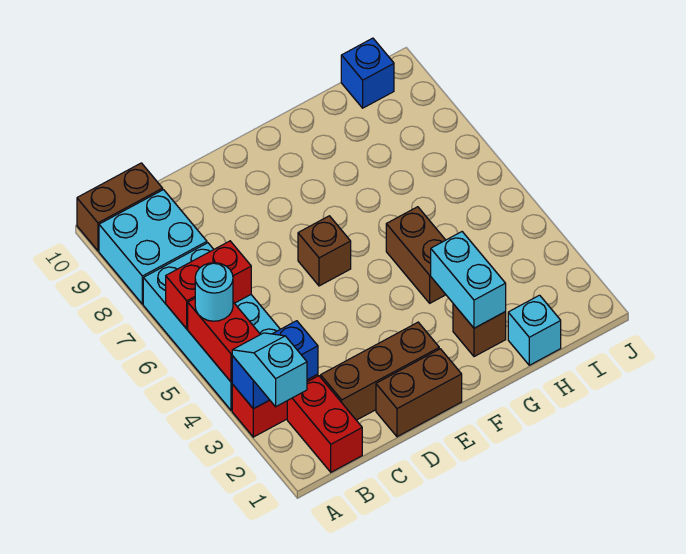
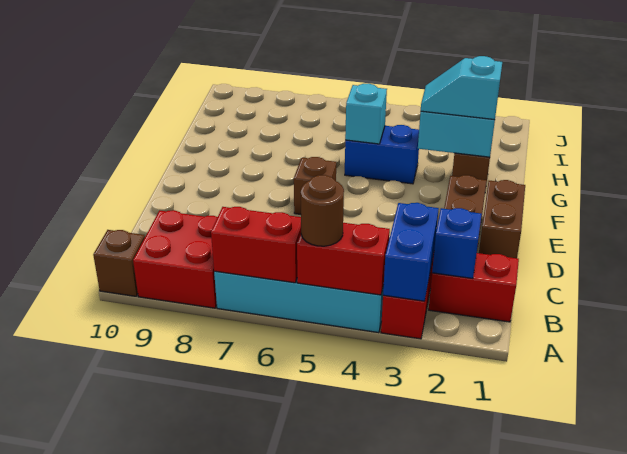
cyan 1x2 slope [232,333,307,407] -> cyan 1x2 slope moved to [421,56,502,120]
cyan 1x1 round brick [195,263,233,321] -> brown 1x1 round brick [301,175,344,246]
red 1x2 brick [166,241,251,329] -> red 1x2 brick turned to [211,207,301,283]
cyan 2x2 brick [99,190,207,304] -> red 2x2 brick [133,210,218,308]
brown 1x2 brick [77,163,163,251] -> brown 1x1 brick [93,230,145,296]
brown 1x2 brick [386,207,446,303] -> blue 1x2 brick [345,125,419,184]
cyan 1x1 brick [508,295,561,365] -> cyan 1x1 brick moved to [345,83,387,144]
blue 1x1 brick [341,38,394,108] -> blue 1x1 brick moved to [432,208,482,278]

